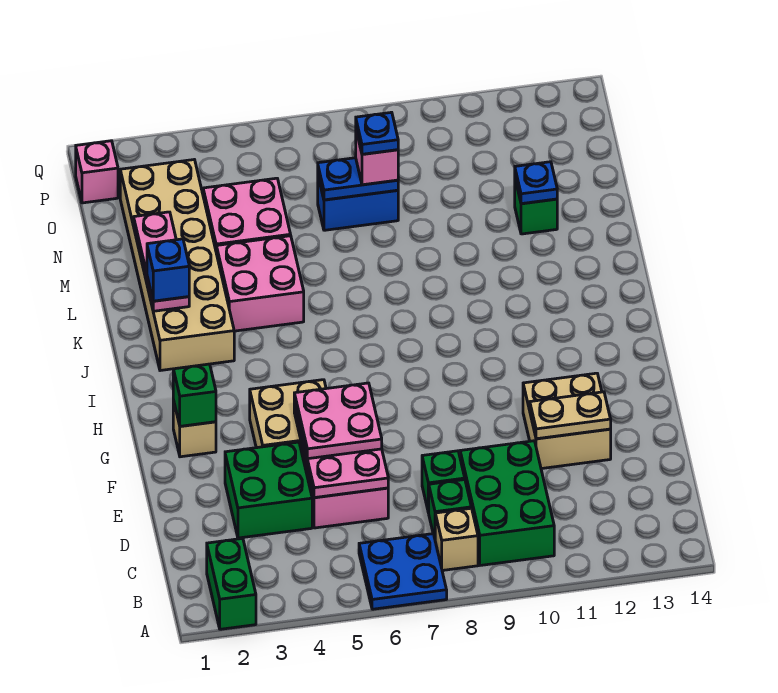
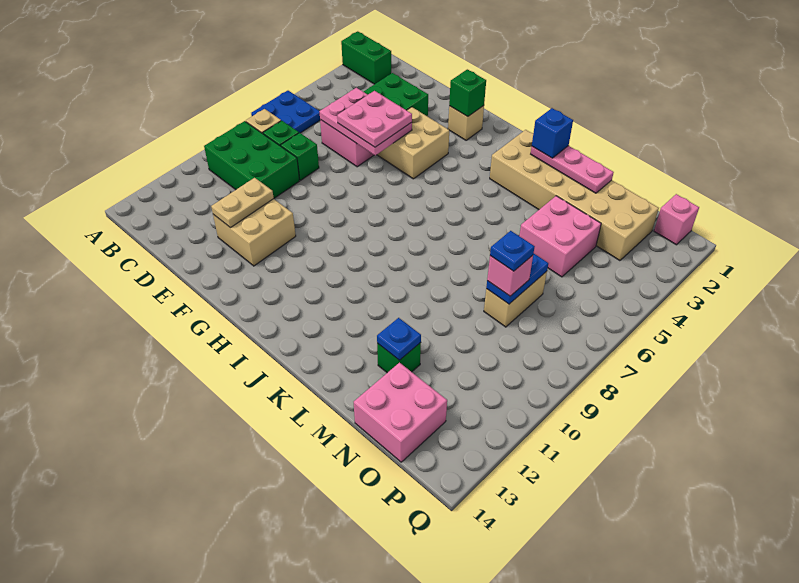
pink 2x2 brick [216,236,304,331] -> pink 2x2 brick moved to [354,362,447,462]
blue 1x2 brick [318,177,398,230] -> tan 1x2 brick [484,271,547,327]

